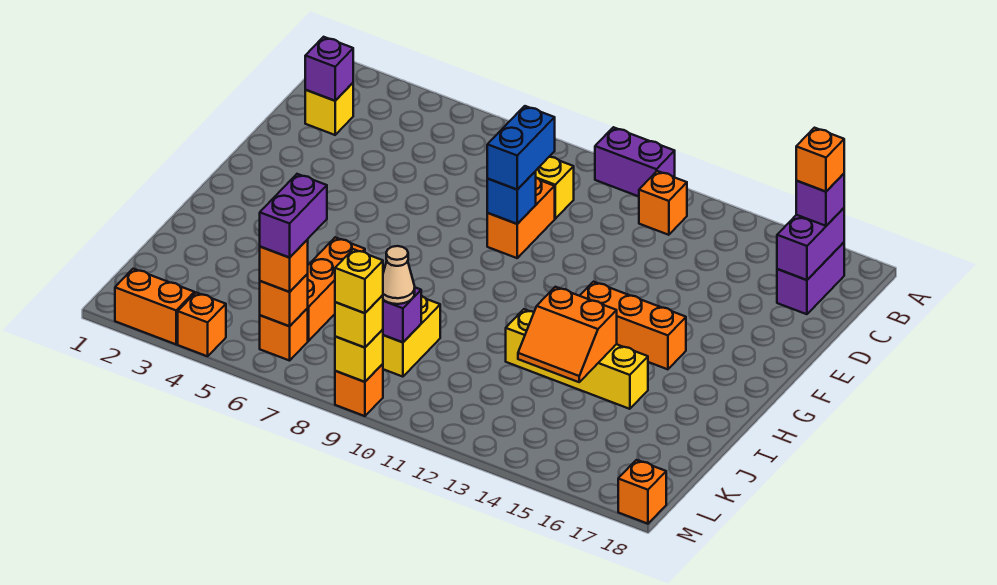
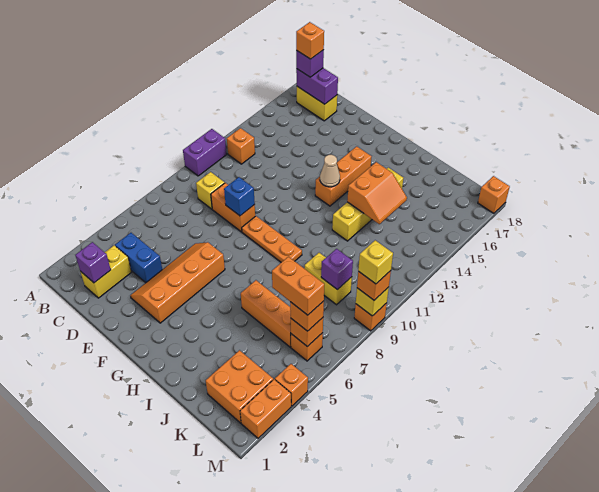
purple 1x2 brick [777,242,844,314] -> yellow 1x2 brick [297,87,337,121]
yellow 1x1 brick [305,83,353,135] -> yellow 1x2 brick [80,246,132,298]
blue 1x2 brick [487,106,555,190] -> blue 1x2 brick moved to [115,233,162,283]
none -> orange 2x4 slope [130,242,225,323]
none -> orange 1x3 plate [242,216,302,262]
none -> orange 2x2 brick [206,350,273,423]
purple 1x2 brick [260,174,327,258] -> orange 1x2 brick [272,257,324,315]
tan 1x1 cone [383,246,415,304] -> tan 1x1 cone moved to [320,155,340,187]
yellow 1x1 brick [335,295,383,348] -> orange 1x1 brick [357,271,391,300]

